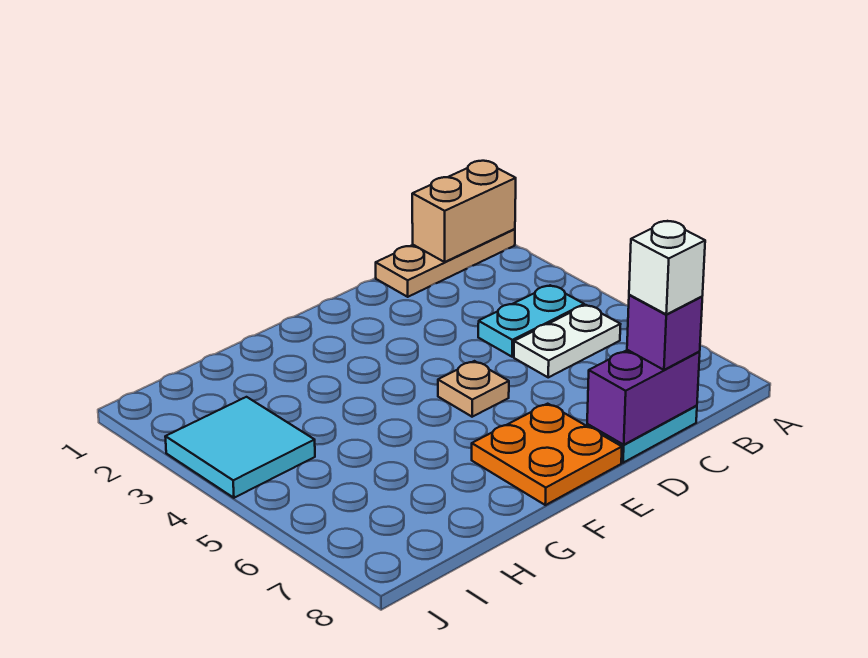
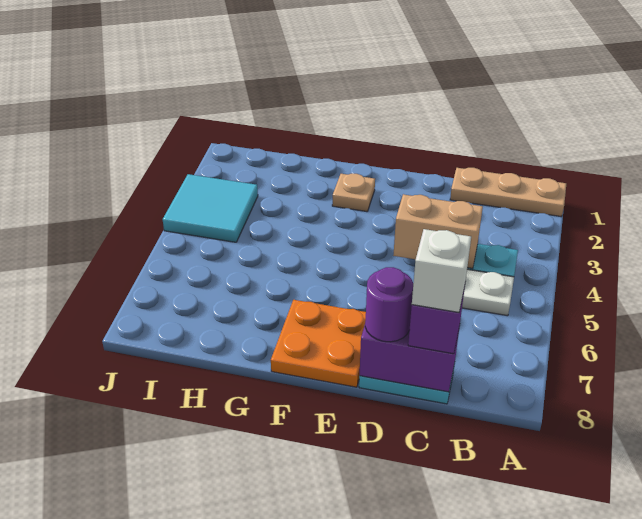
tan 1x2 brick [412,161,516,262] -> tan 1x2 brick moved to [393,194,483,269]
none -> purple 1x1 round brick [365,267,413,342]
tan 1x1 plate [438,361,509,417] -> tan 1x1 plate moved to [332,174,375,212]

